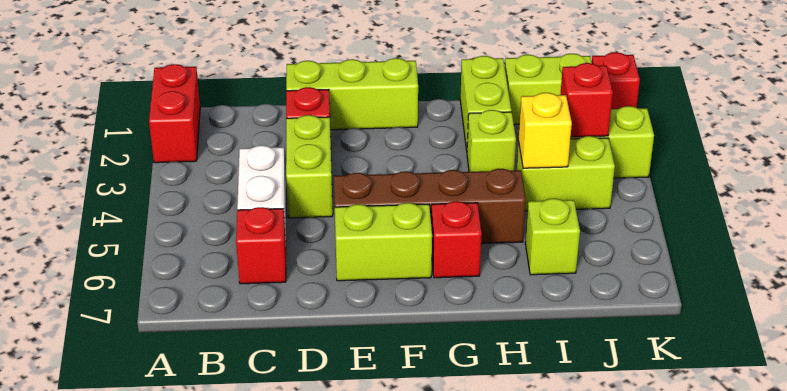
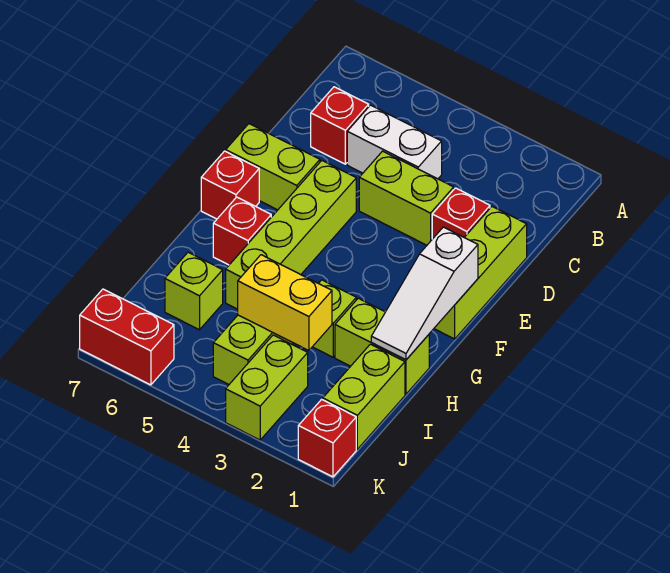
red 1x2 brick [149,64,200,163] -> red 1x2 brick moved to [80,289,174,385]
brown 1x4 brick [334,169,526,244] -> lime 1x4 brick [226,161,356,309]
lime 1x2 brick [335,203,432,281] -> lime 1x2 brick turned to [226,124,320,210]
none -> white 1x3 slope [371,227,478,360]
yellow 1x1 brick [519,93,572,168] -> yellow 1x2 brick [238,255,332,351]
red 1x1 brick [560,63,613,137] -> red 1x1 brick moved to [201,151,259,219]

